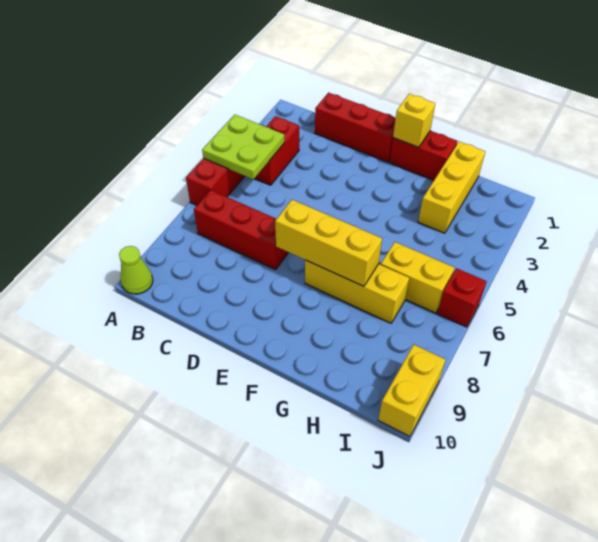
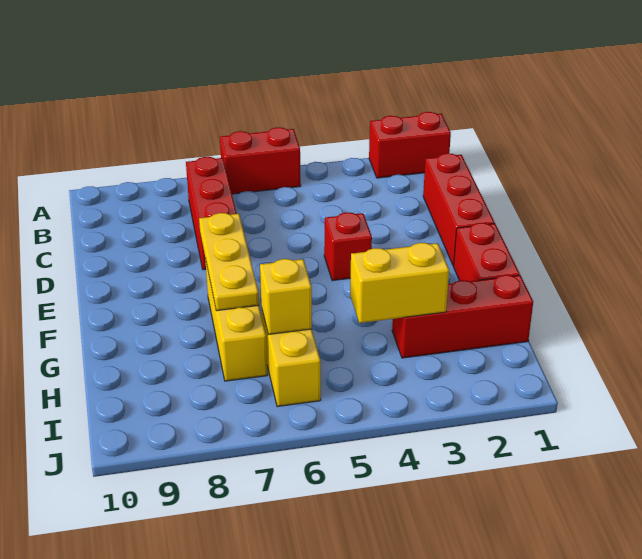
lime 2x2 plate [202,114,284,179] -> none
lime 1x1 cone [119,246,153,294] -> none
red 1x2 brick [255,116,299,185] -> red 1x2 brick moved to [369,112,451,178]
yellow 1x3 brick [275,200,382,286] -> yellow 1x3 plate [199,213,259,311]
yellow 1x1 brick [393,94,435,147] -> yellow 1x1 brick moved to [260,259,312,334]
yellow 1x3 brick [418,141,486,233] -> red 1x3 brick [392,275,533,358]
red 1x1 brick [437,268,487,327] -> red 1x1 brick moved to [324,212,372,281]
yellow 1x2 brick [378,345,445,437] -> yellow 1x2 brick moved to [350,243,449,323]

